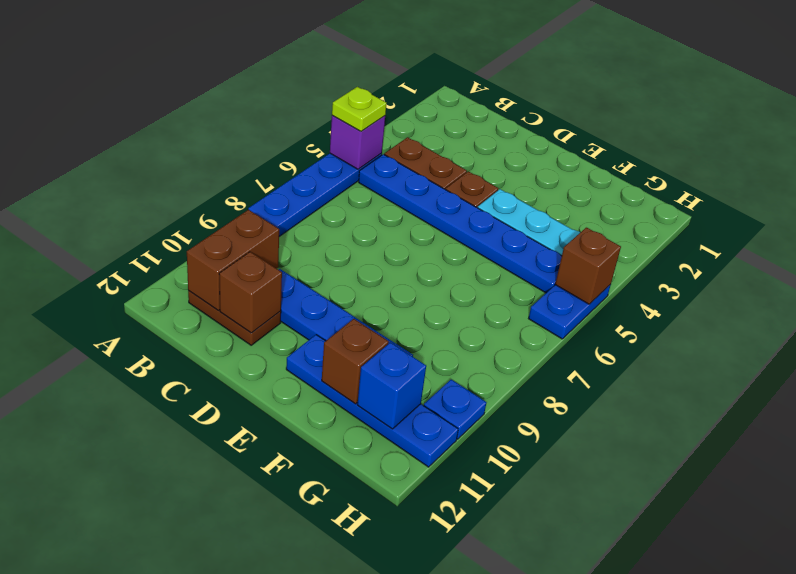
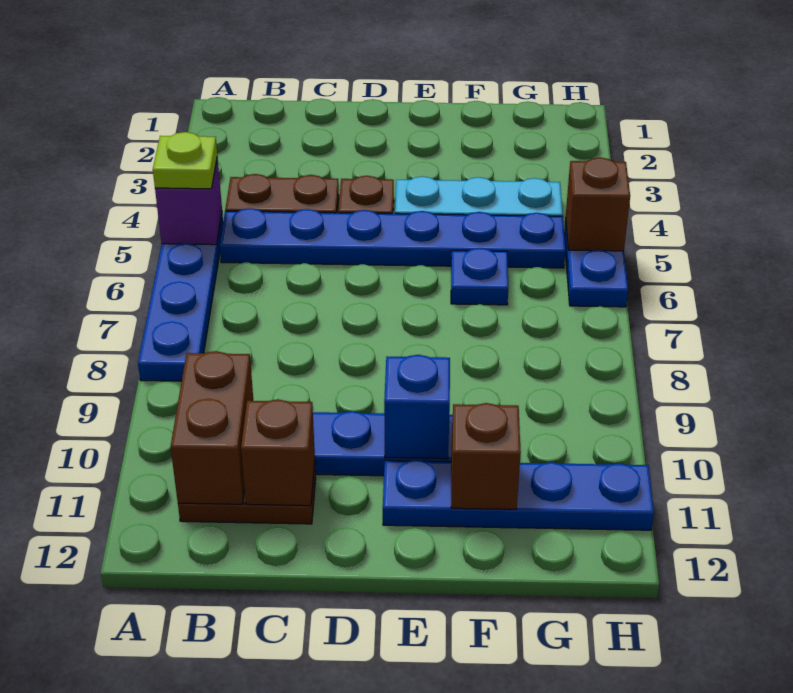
blue 1x1 brick [358,343,426,429] -> blue 1x1 brick moved to [384,355,450,459]
blue 1x1 plate [424,380,486,439] -> blue 1x1 plate moved to [451,248,508,305]

